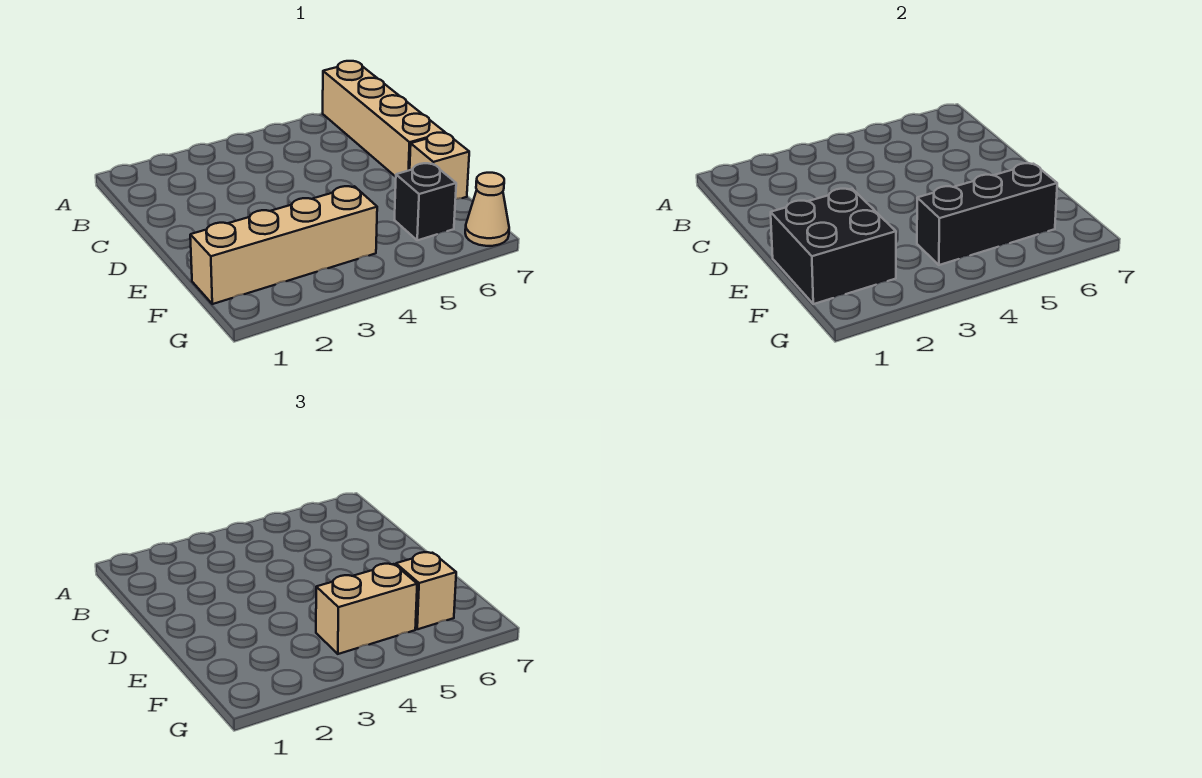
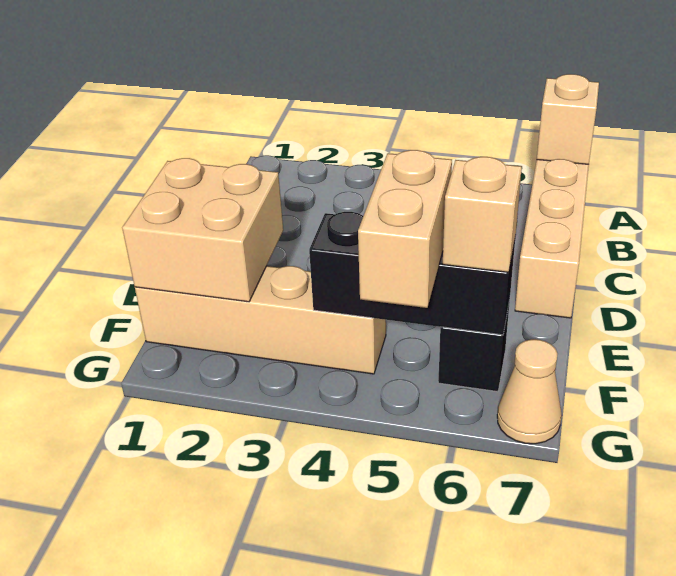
black 2x2 brick [771,189,896,304] -> tan 2x2 brick [122,158,283,302]
tan 1x1 brick [410,133,469,199] -> tan 1x1 brick moved to [537,74,599,164]
tan 1x2 brick [316,564,417,654] -> tan 1x2 brick turned to [358,150,452,308]

